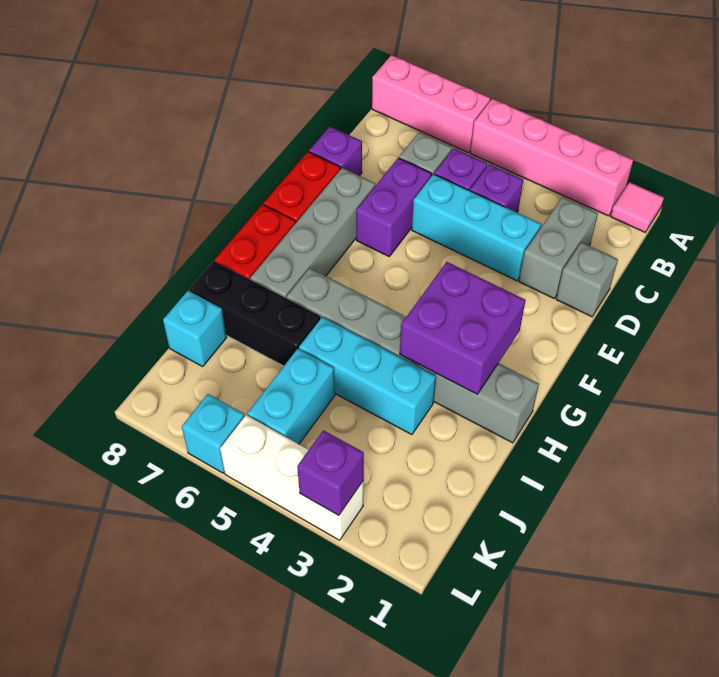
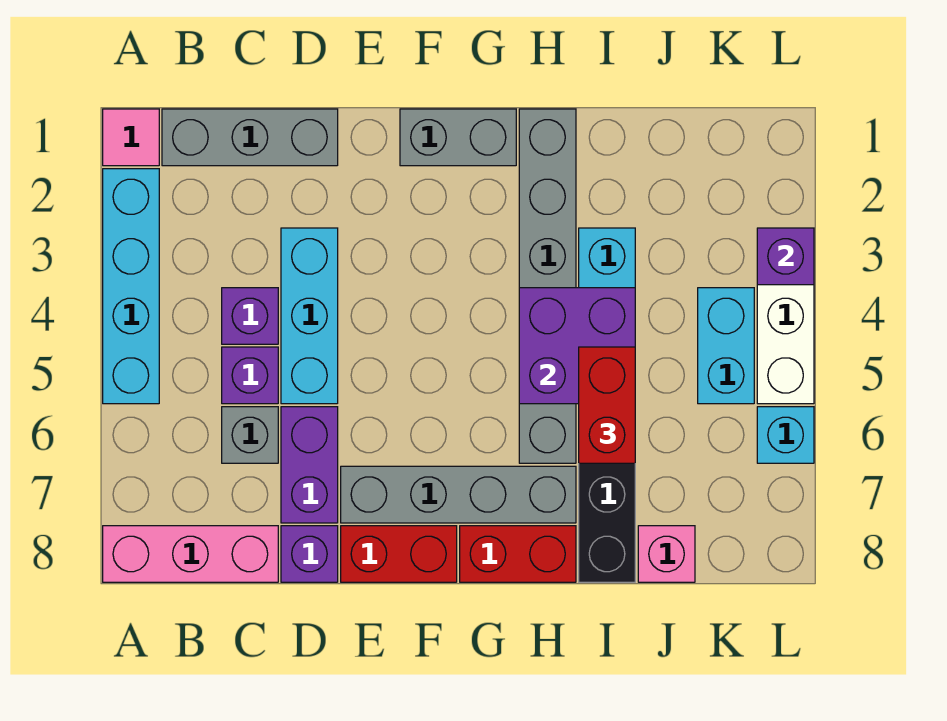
pink 1x4 brick [471,99,633,216] -> cyan 1x4 brick [103,169,159,404]
pink 1x3 brick [372,55,490,153] -> pink 1x3 brick turned to [103,526,278,582]
grey 1x2 brick [519,197,598,298] -> grey 1x2 brick moved to [400,109,516,166]
grey 1x1 brick [556,242,618,317] -> grey 1x3 brick [162,109,338,166]
purple 1x2 brick [356,158,432,256] -> purple 1x2 brick turned to [281,407,338,523]
purple 2x2 brick [400,262,525,394] -> purple 2x2 brick moved to [519,288,635,404]
none -> red 1x2 brick [579,347,635,463]
cyan 1x2 brick [247,349,335,444] -> cyan 1x2 brick turned to [698,288,754,404]
cyan 1x1 brick [163,291,227,367] -> pink 1x1 brick [638,526,695,582]

